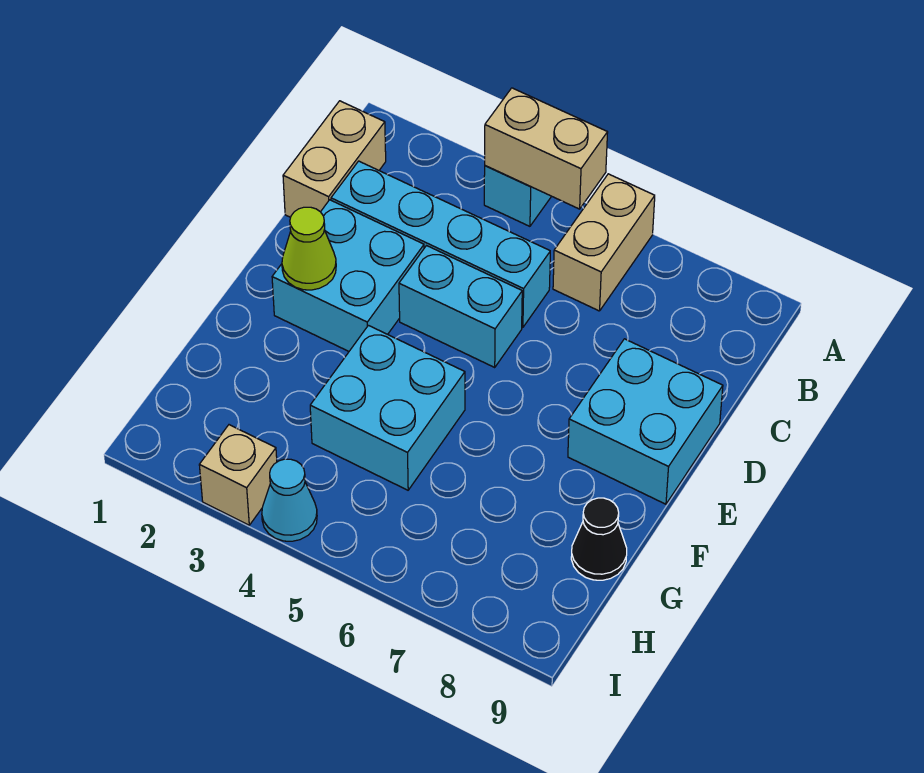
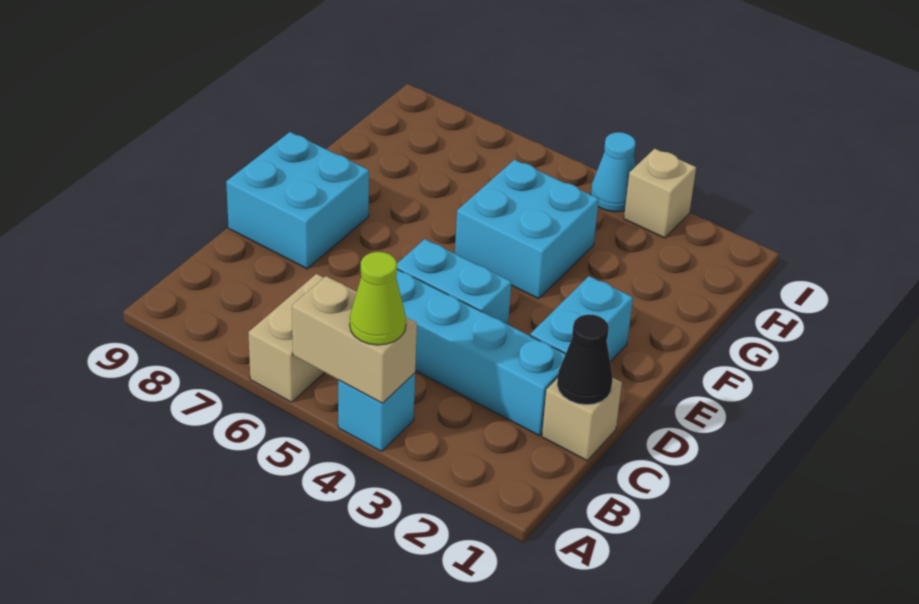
tan 1x2 brick [283,101,386,217] -> tan 1x1 brick [542,378,622,460]
cyan 2x2 brick [272,200,424,351] -> cyan 1x2 brick [530,276,633,362]
lime 1x1 cone [282,207,336,290] -> lime 1x1 cone moved to [350,252,406,345]
black 1x1 cone [571,498,627,580] -> black 1x1 cone moved to [557,314,613,405]

